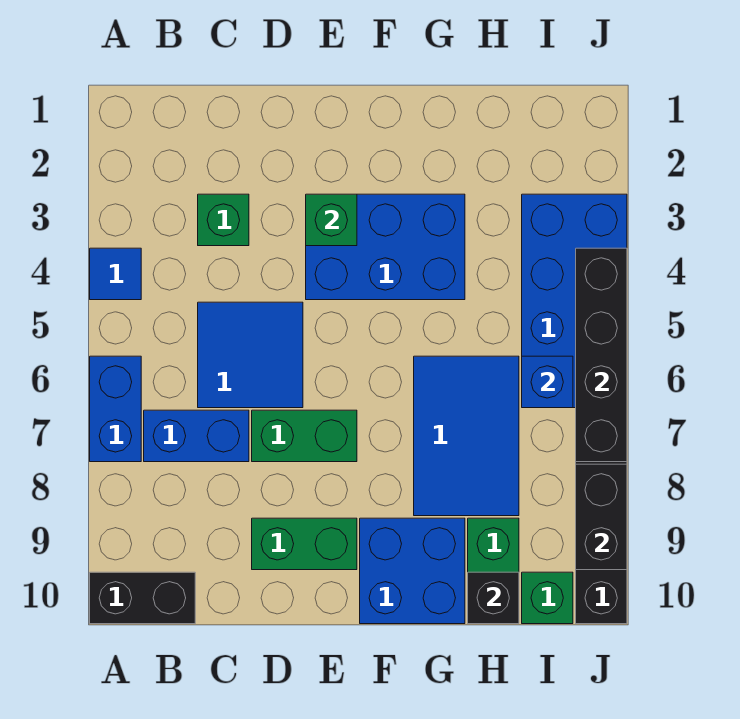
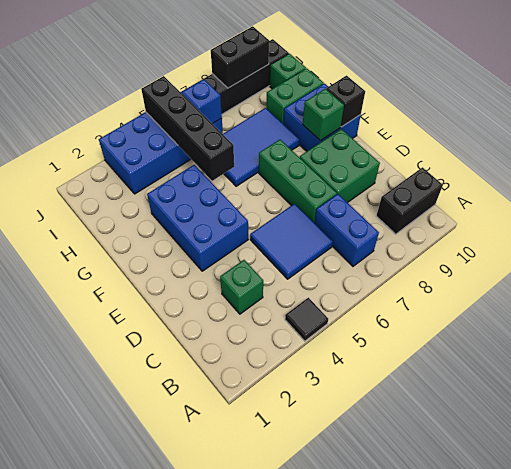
blue 1x1 tile [90,248,141,300] -> black 1x1 tile [285,298,328,341]
blue 1x2 brick [90,356,141,462] -> none
black 1x2 brick [90,572,195,624] -> black 1x2 brick turned to [376,167,443,234]
green 1x2 brick [252,410,357,462] -> green 1x3 brick [259,140,337,223]
green 1x2 brick [252,518,357,570] -> green 2x2 brick [300,129,380,203]
green 1x1 brick [306,194,357,246] -> green 1x1 brick moved to [303,89,344,141]
black 1x1 brick [468,572,519,624] -> black 1x1 brick moved to [326,76,365,127]
black 1x4 brick [576,248,627,462] -> black 1x4 brick turned to [141,76,234,181]

